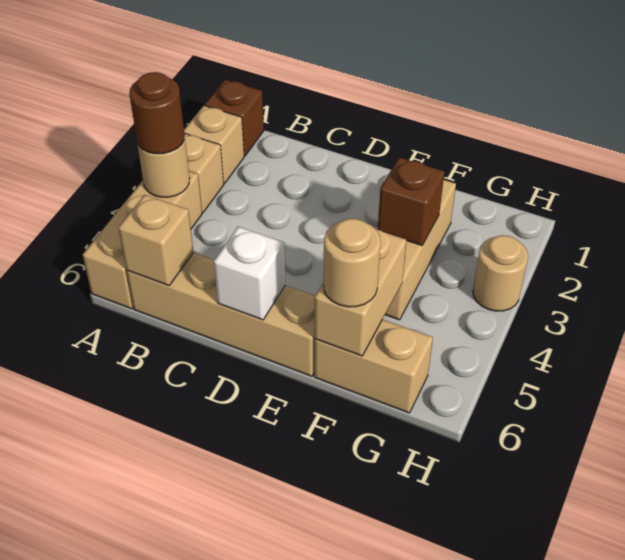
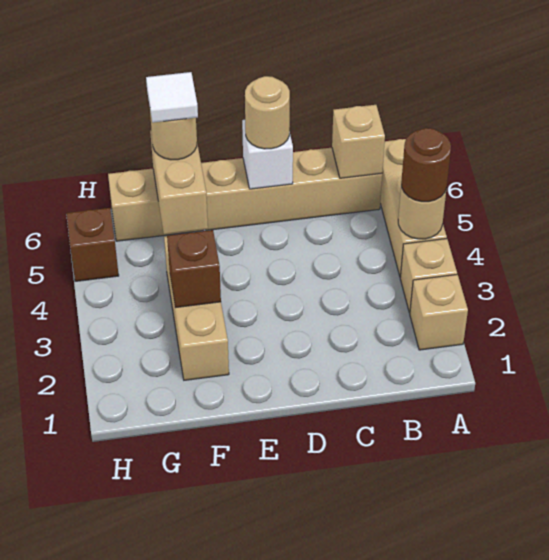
brown 1x1 brick [205,80,264,156] -> brown 1x1 brick moved to [66,208,119,281]
none -> white 1x1 tile [146,72,198,123]
tan 1x1 round brick [473,235,528,311] -> tan 1x1 round brick moved to [245,76,290,149]

